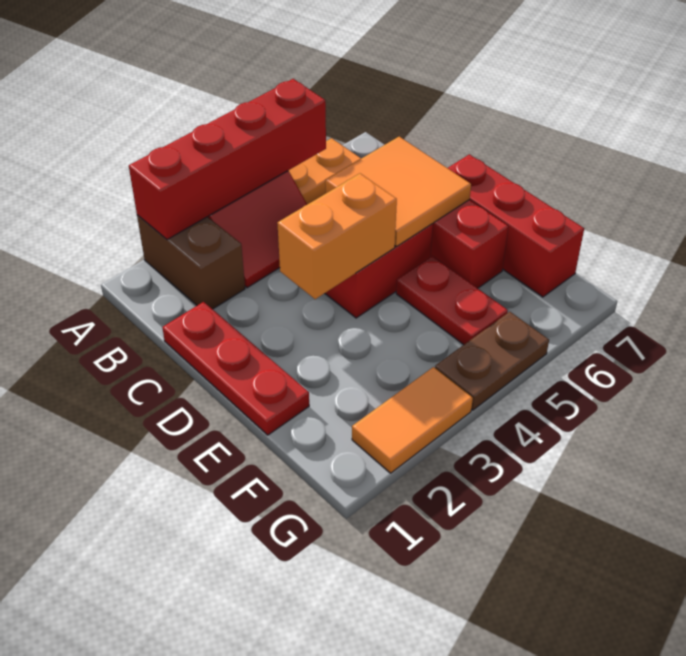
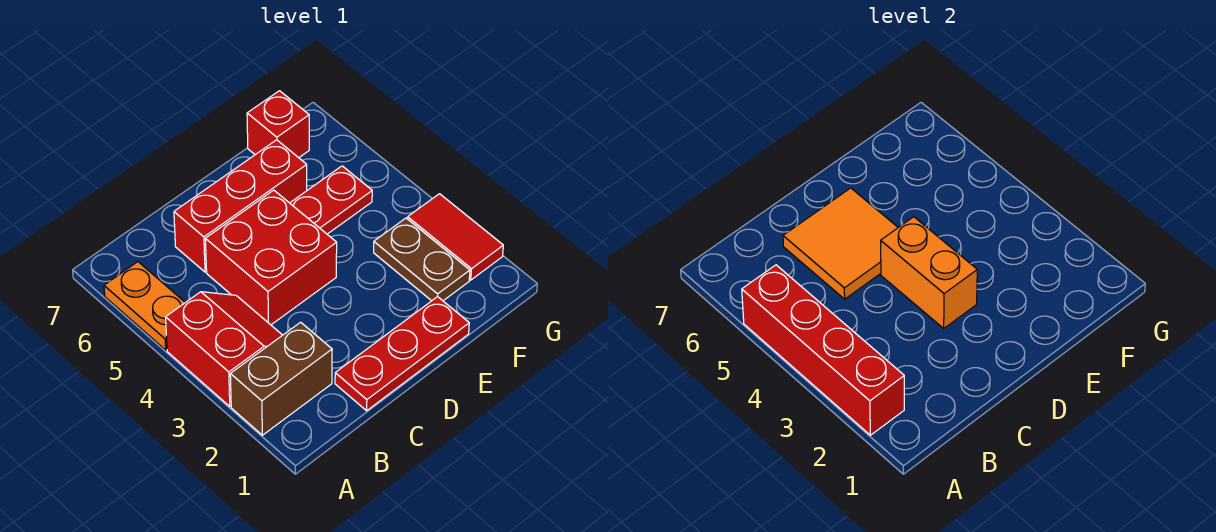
red 1x3 brick [448,154,584,297] -> red 1x1 brick [247,91,309,158]
orange 1x2 tile [352,367,473,473] -> red 1x2 tile [408,194,503,280]
brown 1x2 plate [435,312,549,410] -> brown 1x2 plate moved to [374,218,470,301]

